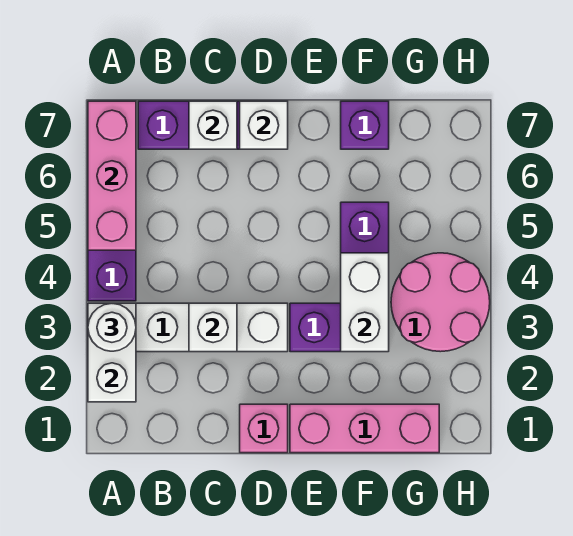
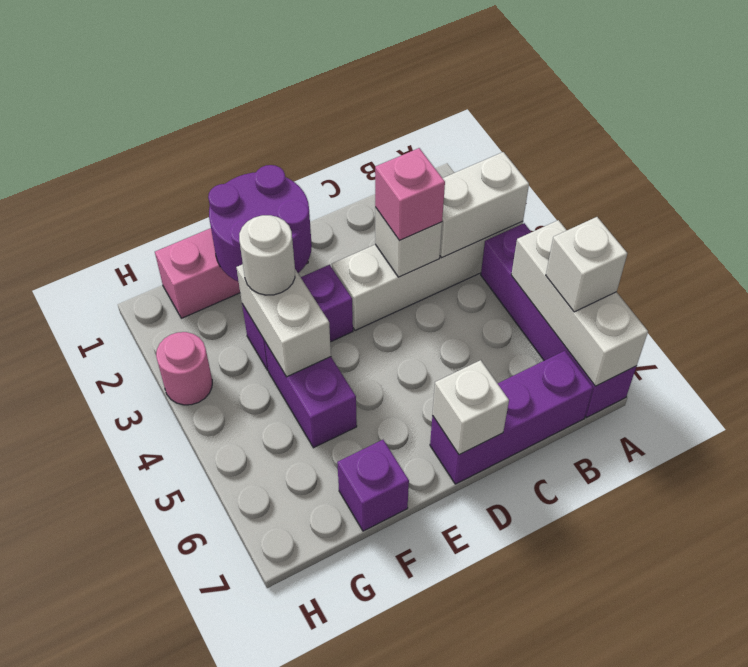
white 1x2 brick [88,303,136,402] -> white 1x2 brick turned to [440,152,529,258]
white 1x1 round brick [88,303,136,351] -> white 1x1 round brick moved to [239,215,295,295]
pink 1x3 brick [88,101,136,250] -> white 1x3 brick [511,220,648,386]
white 1x1 brick [189,101,237,149] -> white 1x1 brick moved to [546,217,627,312]
pink 1x1 brick [240,404,288,453] -> pink 1x1 brick moved to [375,148,445,241]
none -> purple 2x2 round brick [208,165,312,282]
pink 2x2 round brick [391,253,490,352] -> pink 1x1 round brick [156,332,212,405]

